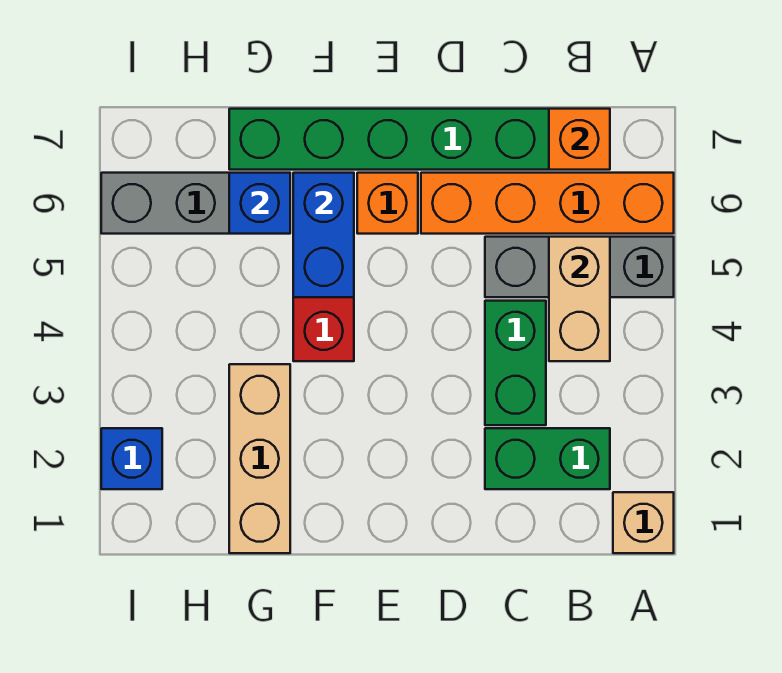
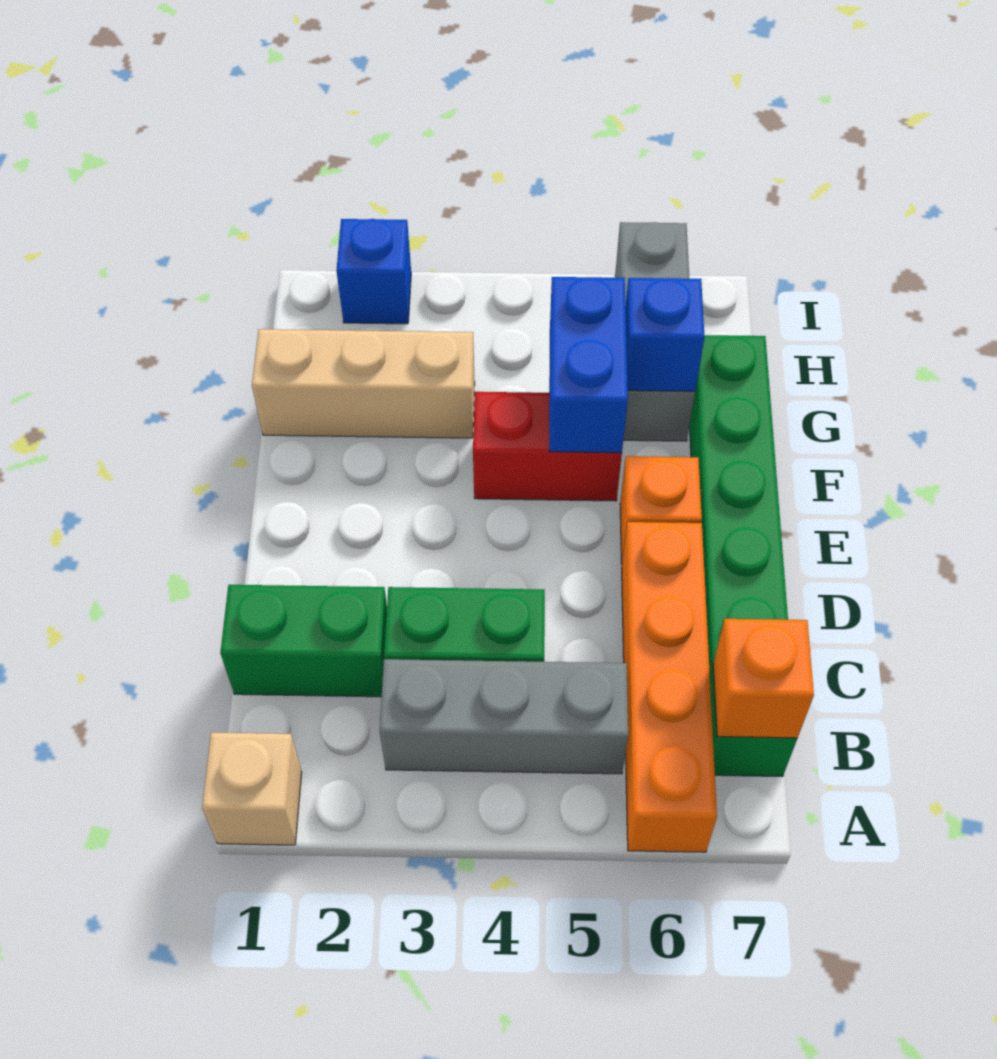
grey 1x3 brick [485,237,674,297] -> grey 1x3 brick turned to [380,659,628,774]
green 1x2 brick [485,428,610,489] -> green 1x2 brick turned to [220,585,387,697]
tan 1x2 brick [549,237,610,361] -> none
blue 1x2 brick [293,173,354,297] -> blue 1x2 brick turned to [549,277,628,453]

